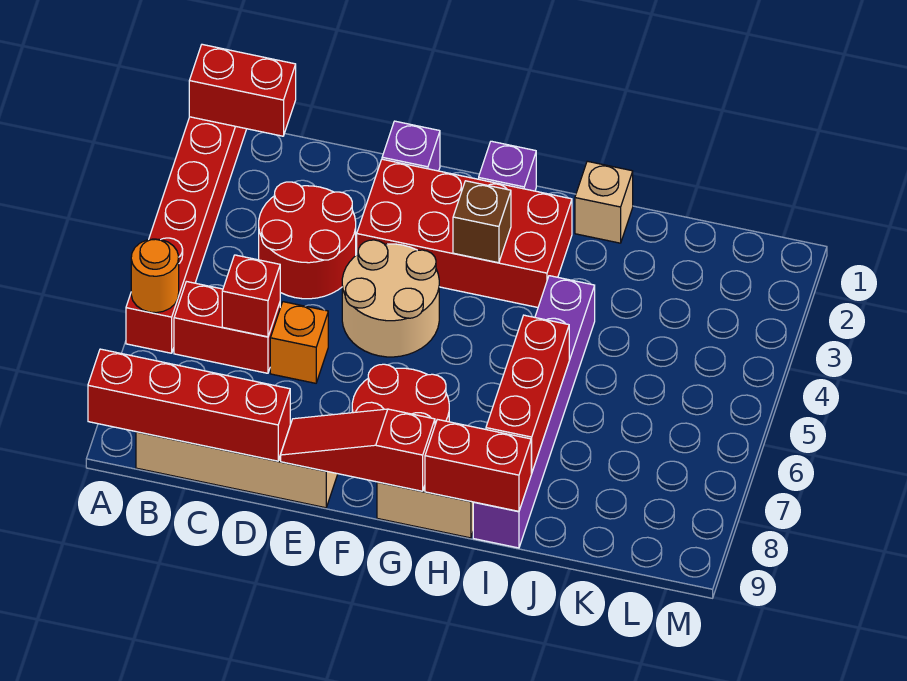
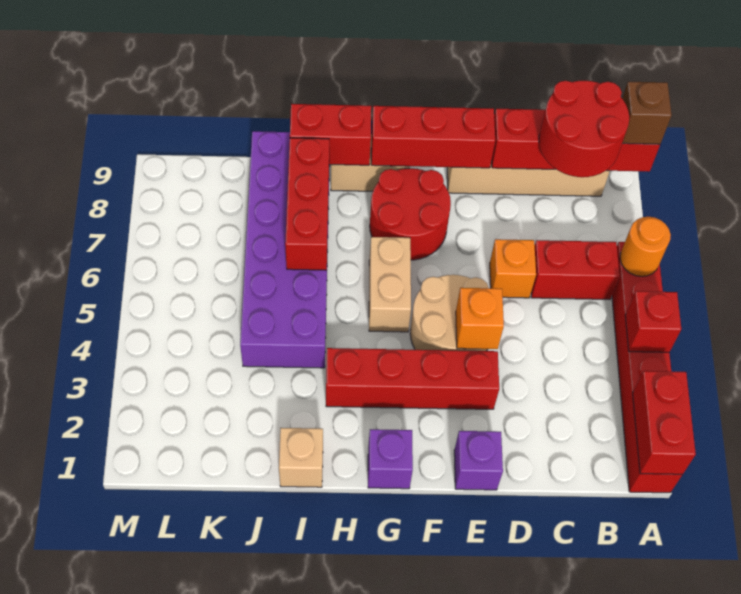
red 1x2 brick [189,44,296,136] -> red 1x2 brick turned to [633,371,696,474]
red 2x2 round brick [259,182,356,299] -> red 2x2 round brick moved to [539,81,629,177]
red 1x1 brick [222,255,280,337] -> red 1x1 brick moved to [625,291,681,352]
red 2x4 brick [357,159,572,307] -> red 1x4 brick [326,348,499,409]
none -> orange 1x1 brick [456,288,504,349]
red 1x3 slope [281,409,435,491] -> red 1x3 brick [371,106,495,168]
brown 1x1 brick [453,181,511,263] -> brown 1x1 brick moved to [622,82,672,144]
none -> tan 1x2 brick [369,237,411,332]
purple 1x6 brick [473,276,595,548] -> purple 2x6 brick [240,131,330,368]

